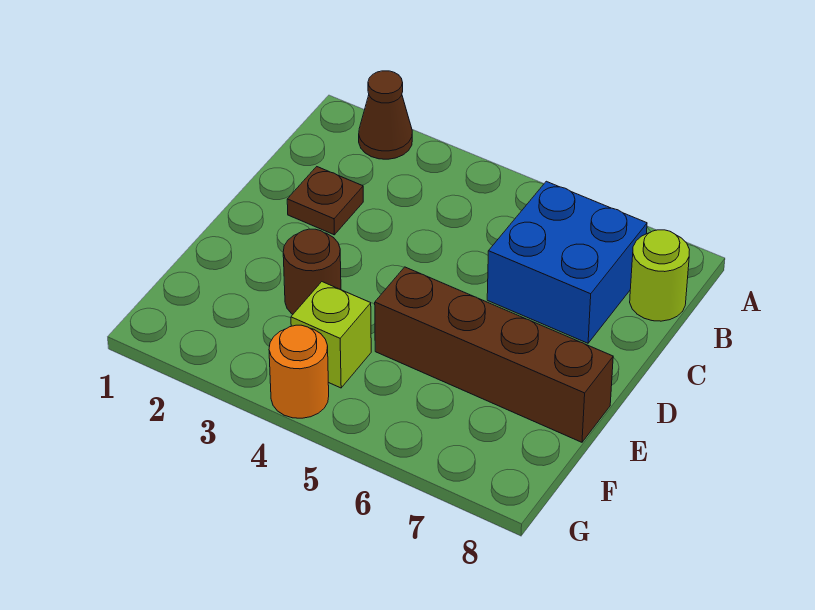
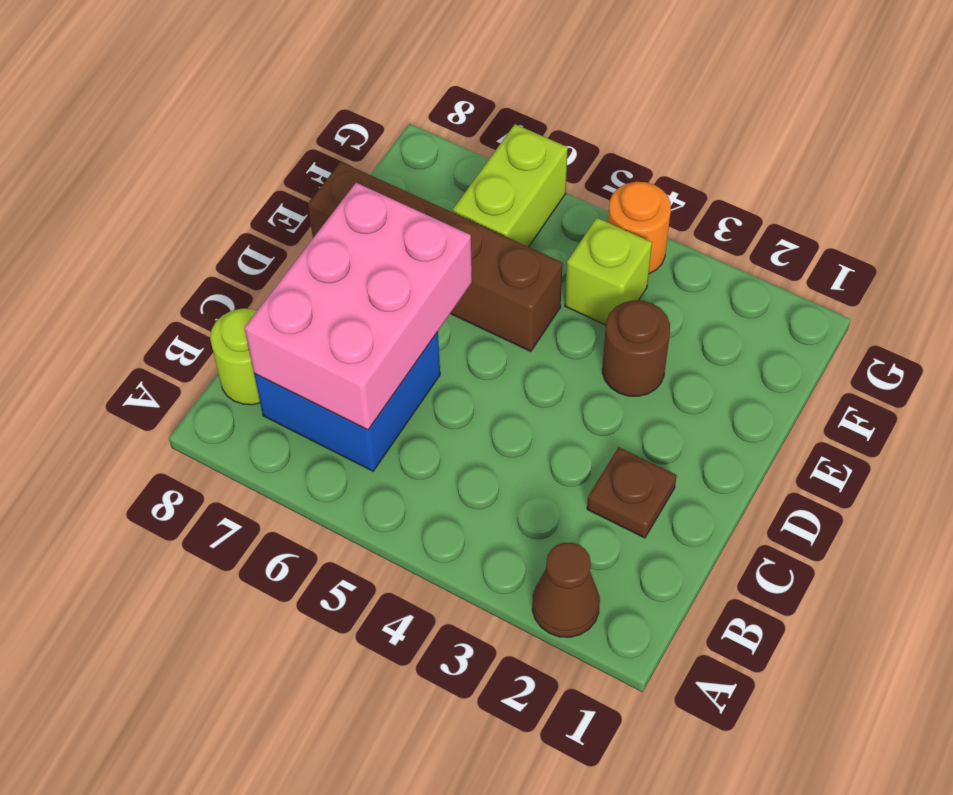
none -> pink 2x3 brick [245,183,472,430]
none -> lime 1x2 brick [453,124,568,247]

